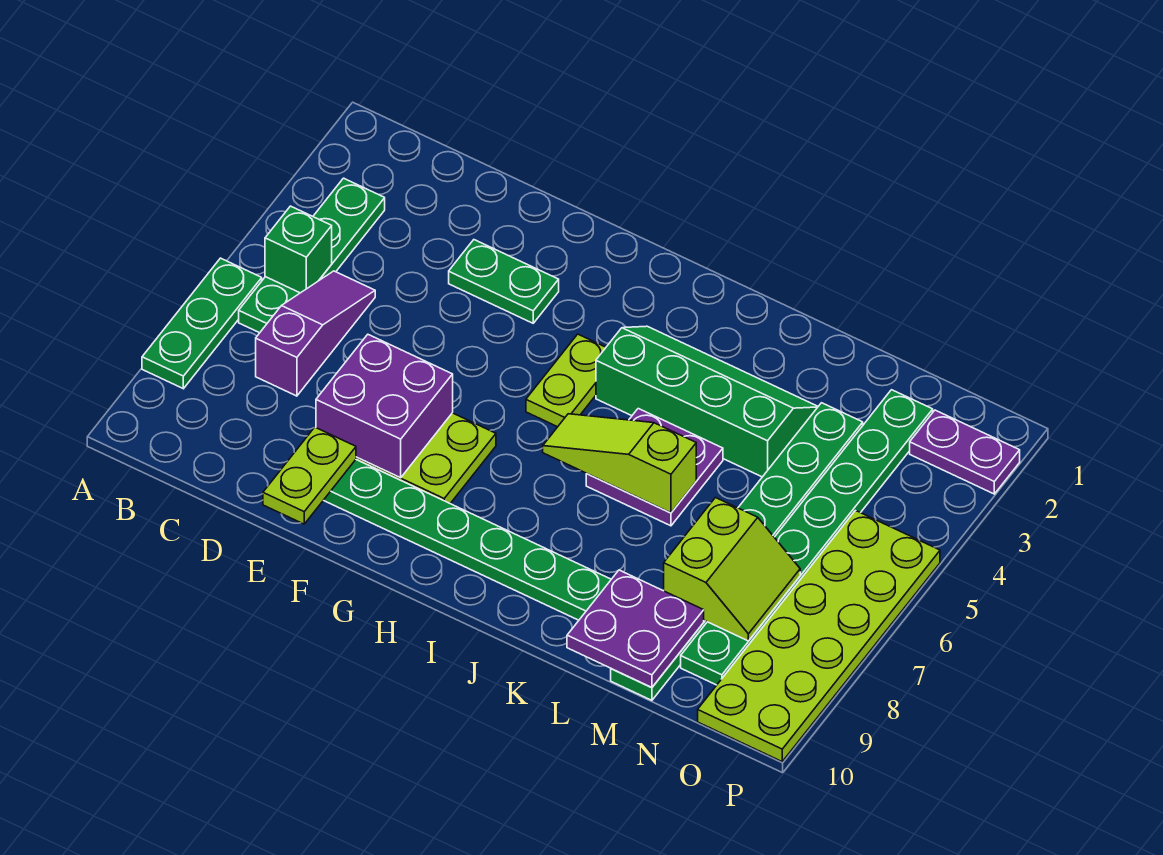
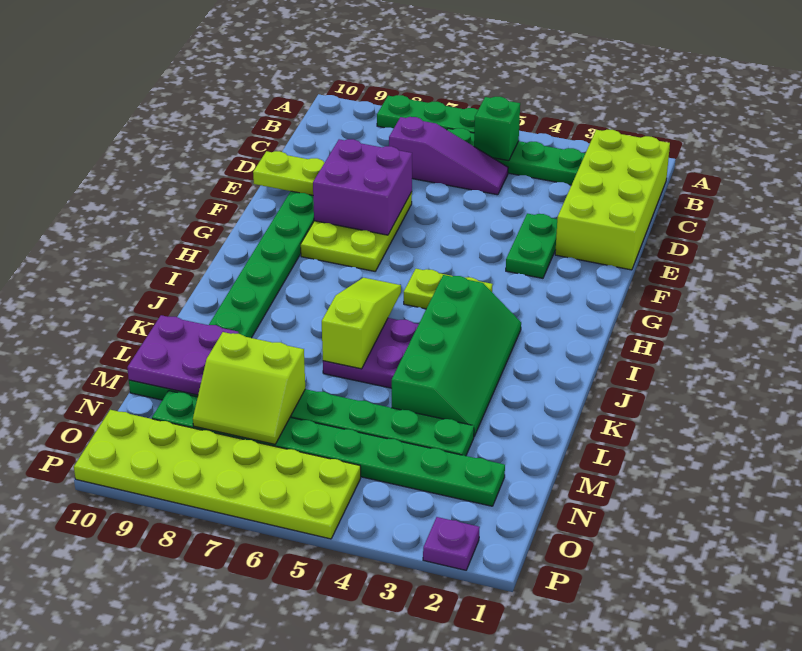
none -> lime 2x4 brick [555,130,670,270]
purple 1x2 plate [910,410,1020,494] -> purple 1x1 plate [423,517,480,570]

